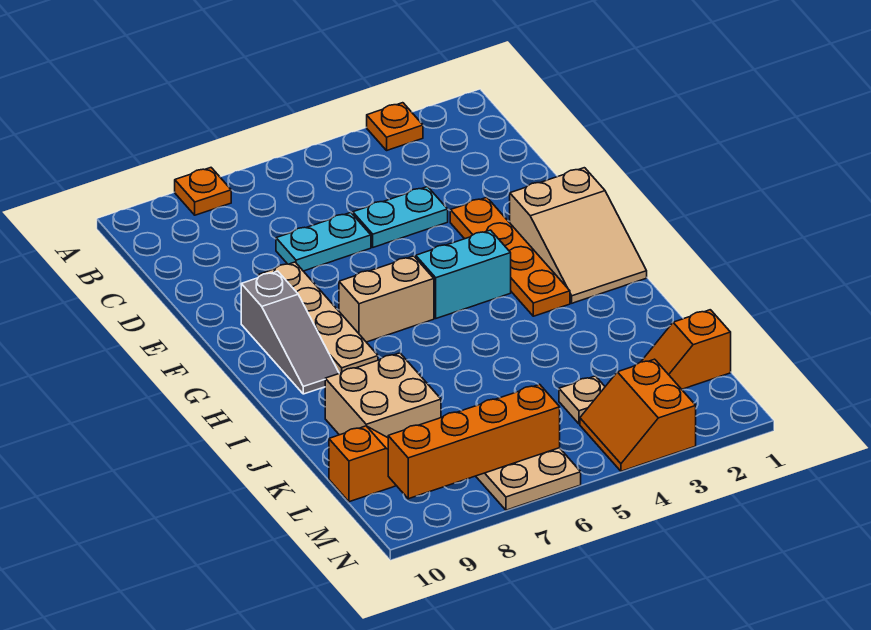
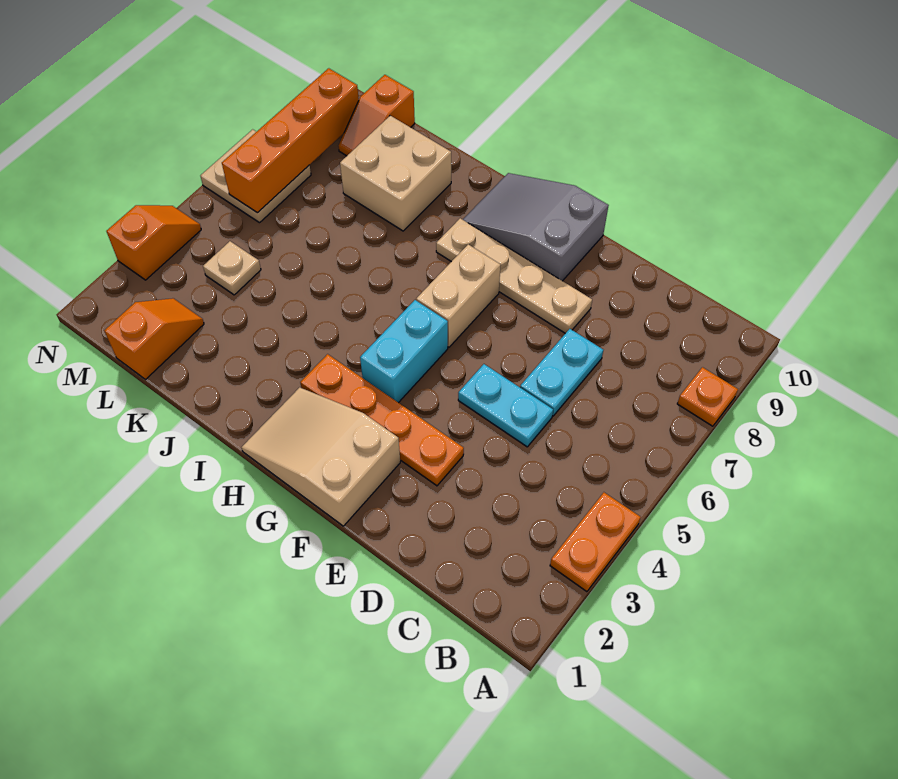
orange 1x1 plate [367,103,423,150] -> orange 1x2 plate [550,493,640,592]
cyan 1x2 plate [353,187,448,247] -> cyan 1x2 plate turned to [458,364,553,447]
grey 1x3 slope [241,271,339,394] -> grey 2x3 slope [463,173,609,281]
orange 2x2 slope [580,359,696,471] -> orange 1x2 slope [106,205,201,280]

